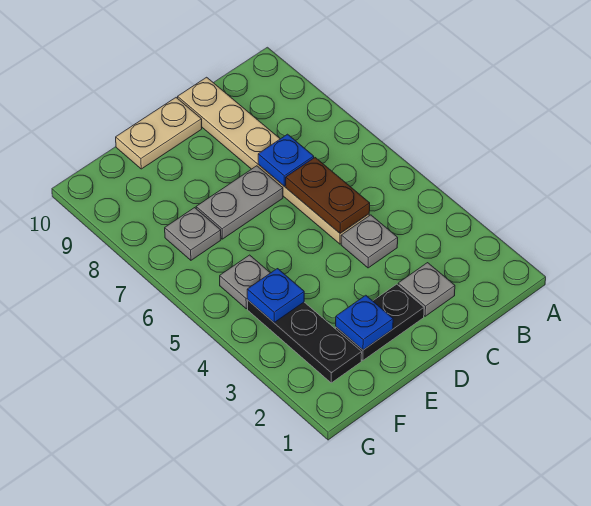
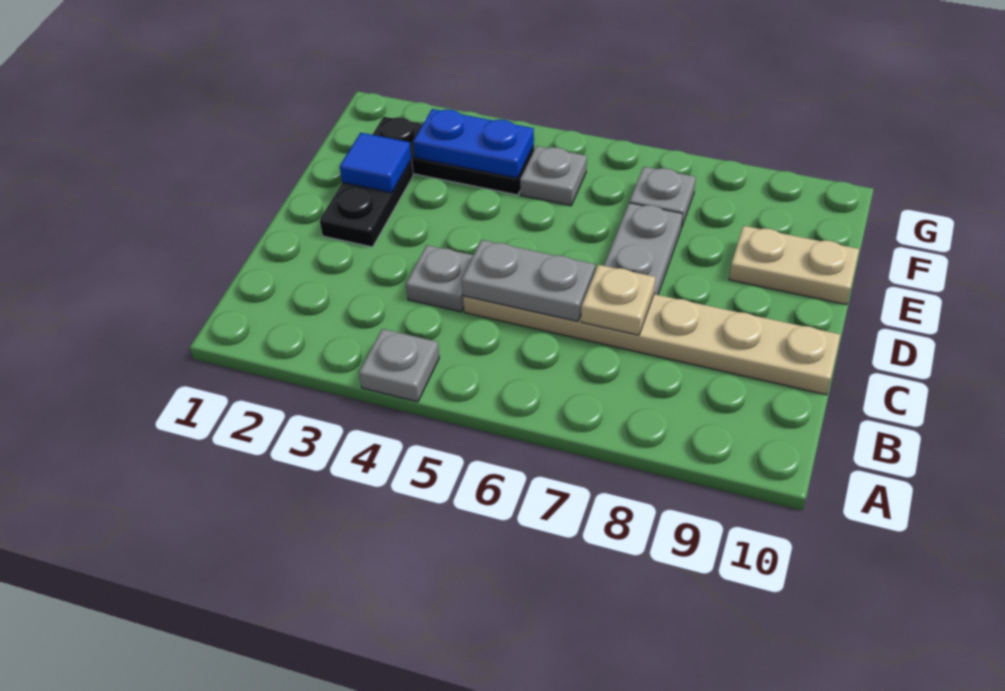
grey 1x1 plate [398,263,455,316] -> grey 1x1 plate moved to [359,329,439,402]
brown 1x2 plate [286,158,370,233] -> grey 1x2 plate [462,240,595,322]
blue 1x1 plate [258,134,314,186] -> tan 1x1 plate [581,265,655,335]
tan 1x2 plate [116,98,202,169] -> tan 1x2 plate turned to [729,226,859,305]
blue 1x1 plate [336,295,393,350] -> blue 1x1 tile [340,133,411,193]
blue 1x1 plate [247,269,304,322] -> blue 1x2 plate [413,109,534,178]

